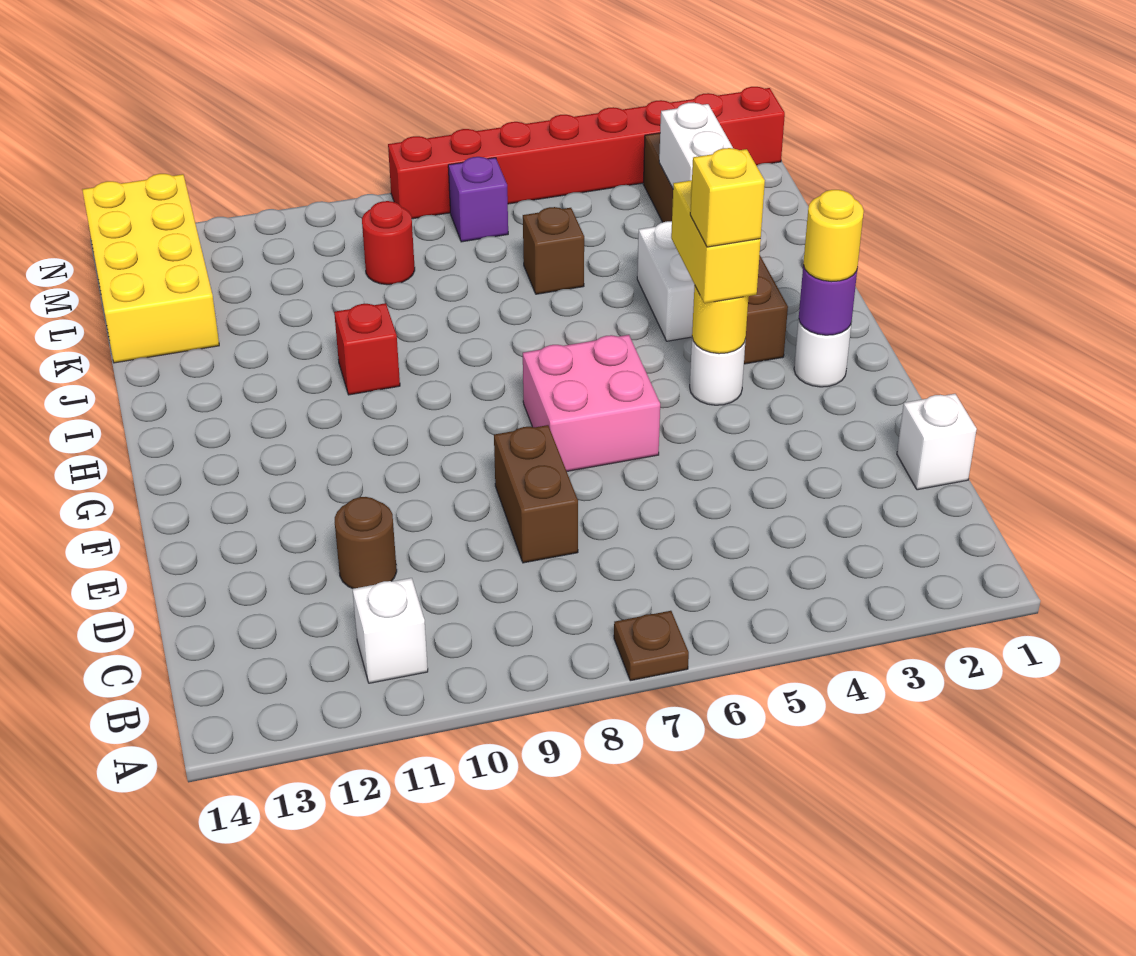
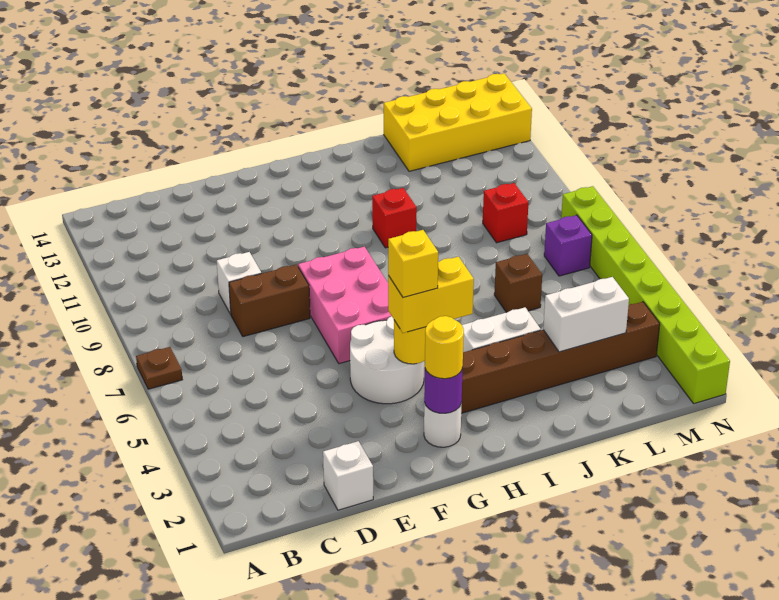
white 1x1 brick [353,578,428,683] -> white 1x1 brick moved to [217,252,261,314]
brown 1x1 round brick [335,497,397,589] -> none
pink 2x2 brick [523,335,660,471] -> pink 2x3 brick [298,247,392,364]
white 1x1 round brick [690,338,746,405] -> white 2x2 round brick [350,316,424,404]
red 1x1 round brick [362,201,415,285] -> red 1x1 brick [483,183,528,243]
red 1x8 brick [388,87,785,219] -> lime 1x8 brick [561,186,730,404]

